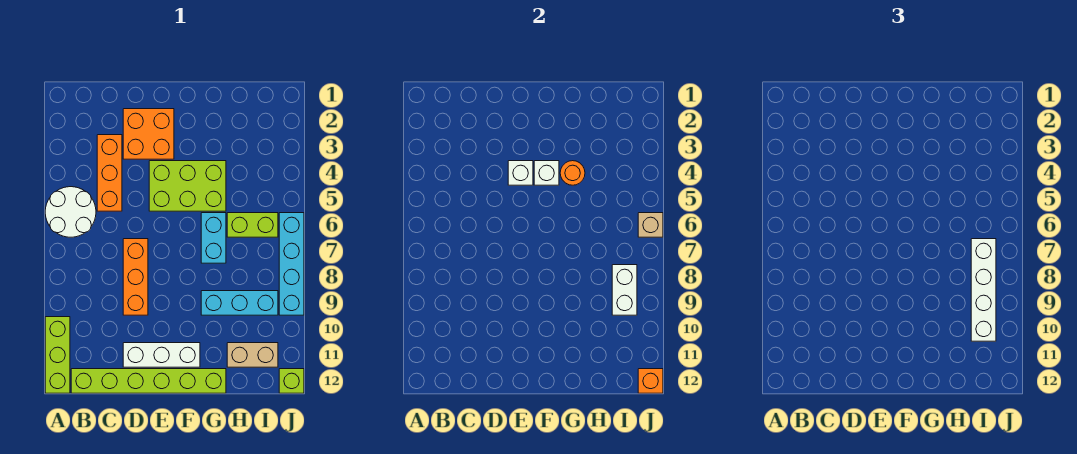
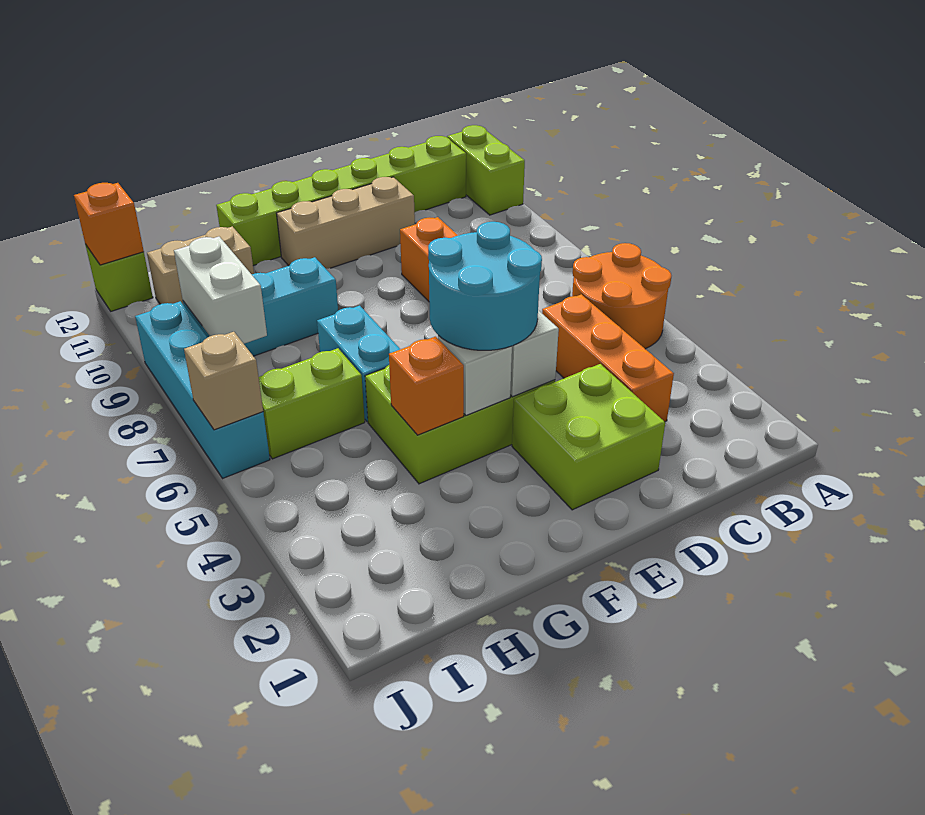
white 2x2 round brick [45,187,96,237] -> orange 2x2 round brick [572,243,671,349]
lime 1x3 brick [45,317,70,393] -> lime 1x2 brick [447,125,525,215]
orange 2x2 brick [123,109,174,159] -> lime 2x2 brick [512,364,665,510]
white 1x3 brick [123,343,200,367] -> tan 1x3 brick [276,177,415,269]
none -> cyan 2x2 round brick [428,222,542,350]
orange 1x1 round brick [560,161,585,185] -> orange 1x1 brick [389,337,464,435]
white 1x4 brick [971,239,996,341] -> none

